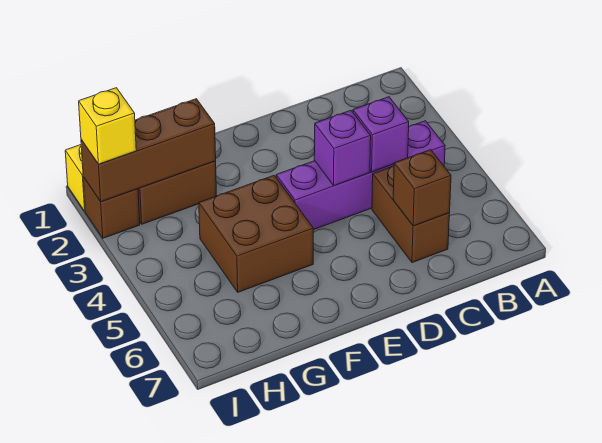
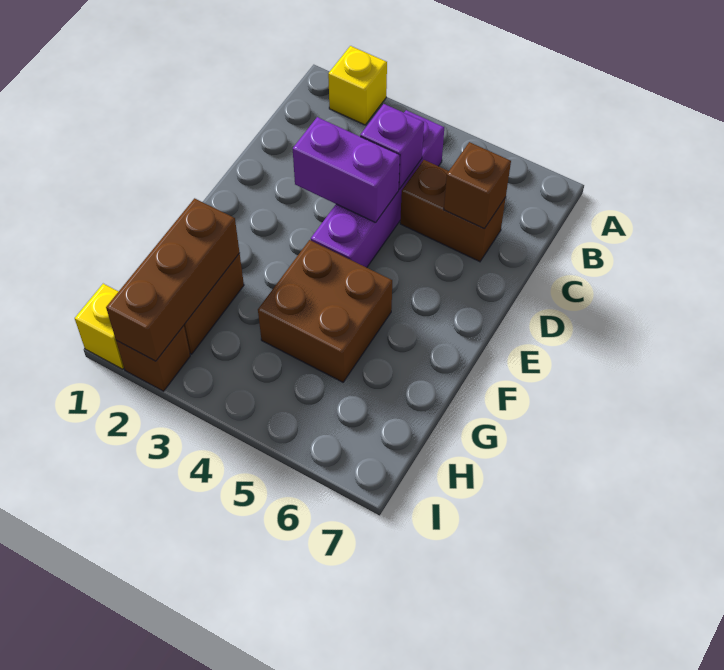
purple 1x1 brick [314,110,371,186] -> purple 1x2 brick [293,117,400,223]
yellow 1x1 brick [79,88,136,164] -> yellow 1x1 brick moved to [328,46,387,125]

